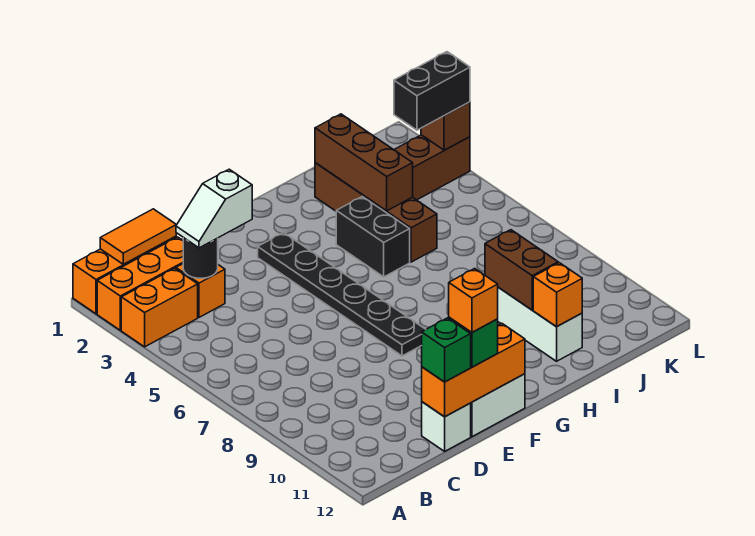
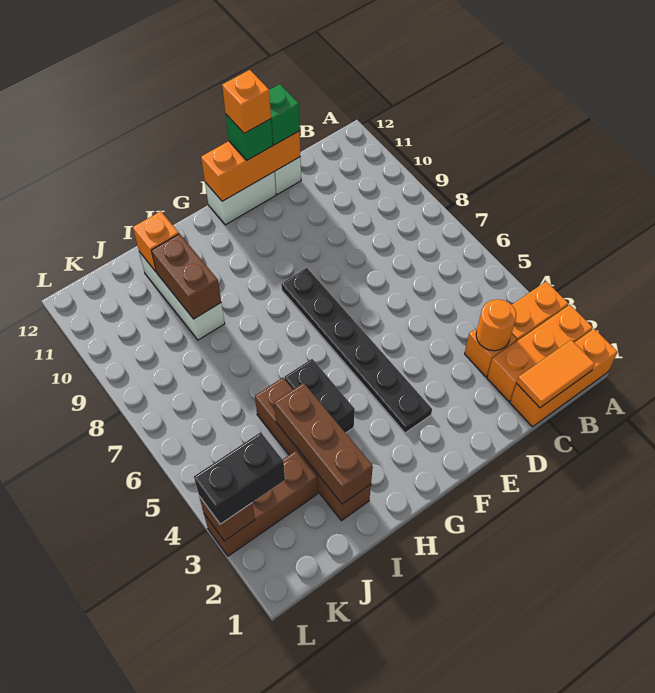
black 1x1 round brick [183,238,218,278] -> orange 1x1 round brick [476,299,516,351]
white 1x2 slope [176,169,252,248] -> none

